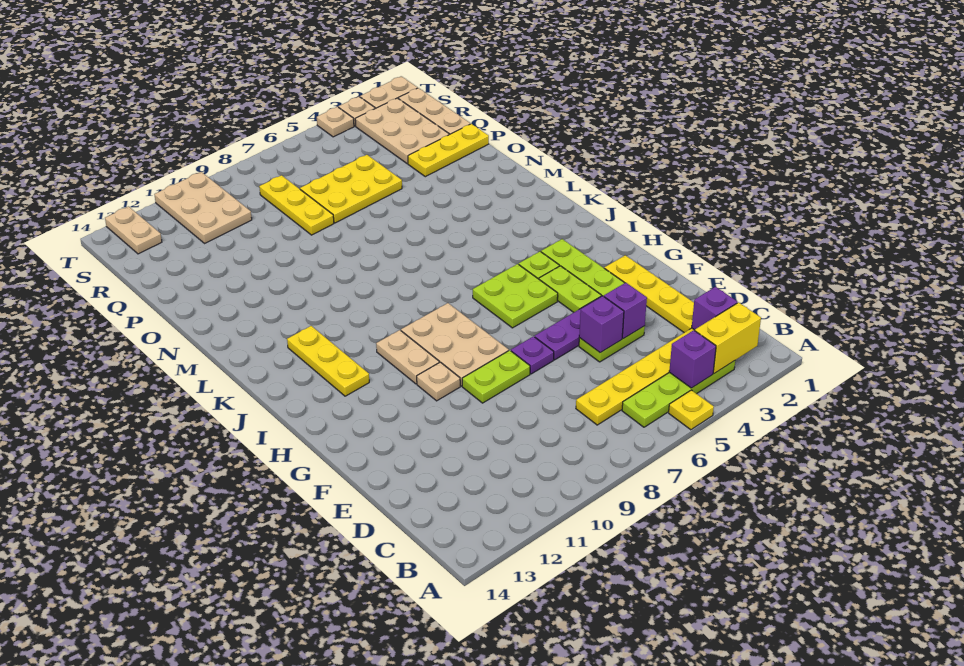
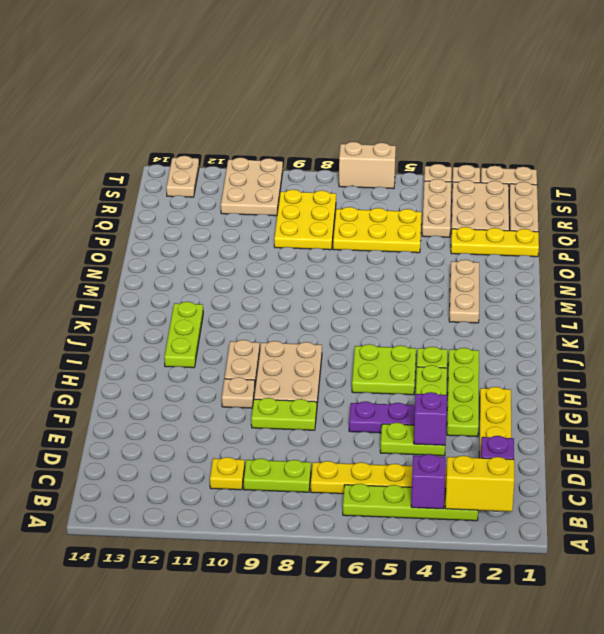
yellow 1x1 plate [669,390,714,430] -> yellow 1x1 plate moved to [210,457,245,490]
none -> lime 1x2 plate [244,458,311,492]
purple 1x1 brick [579,296,624,353] -> none
purple 1x1 plate [511,336,554,374] -> none
yellow 1x3 plate [287,326,369,396] -> lime 1x3 plate [164,302,203,368]
none -> tan 1x3 plate [449,260,479,323]
yellow 1x3 plate [259,175,334,235] -> yellow 2x3 plate [274,190,336,250]
none -> tan 1x3 plate [422,179,451,237]
none -> tan 1x2 brick [339,142,396,189]

